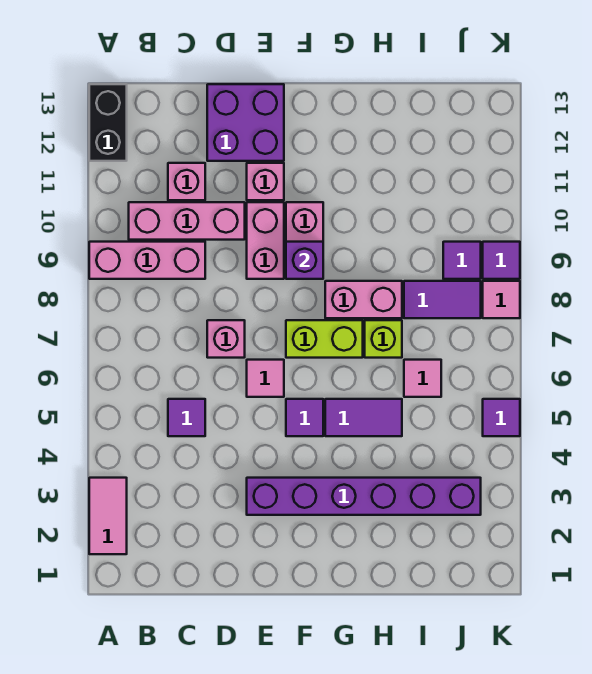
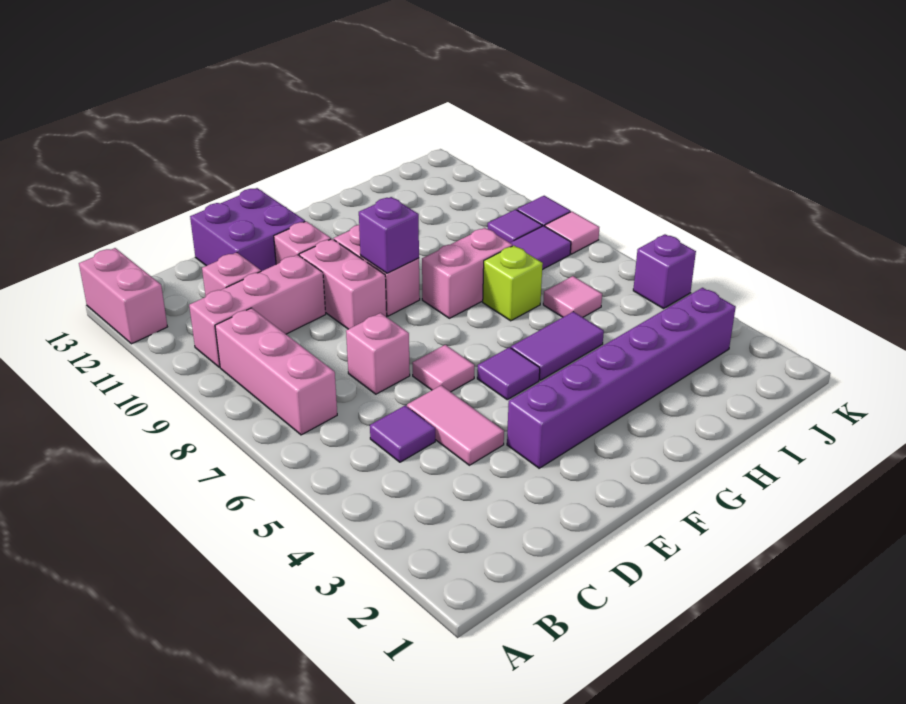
pink 1x2 tile [89,478,127,554] -> pink 1x2 tile moved to [407,385,504,465]
pink 1x3 brick [89,242,205,279] -> pink 1x3 brick turned to [215,308,337,435]
black 1x2 brick [89,84,127,161] -> pink 1x2 brick [79,248,167,344]
lime 1x2 brick [286,320,363,358] -> none
purple 1x1 tile [483,399,520,436] -> purple 1x1 brick [633,234,696,309]

